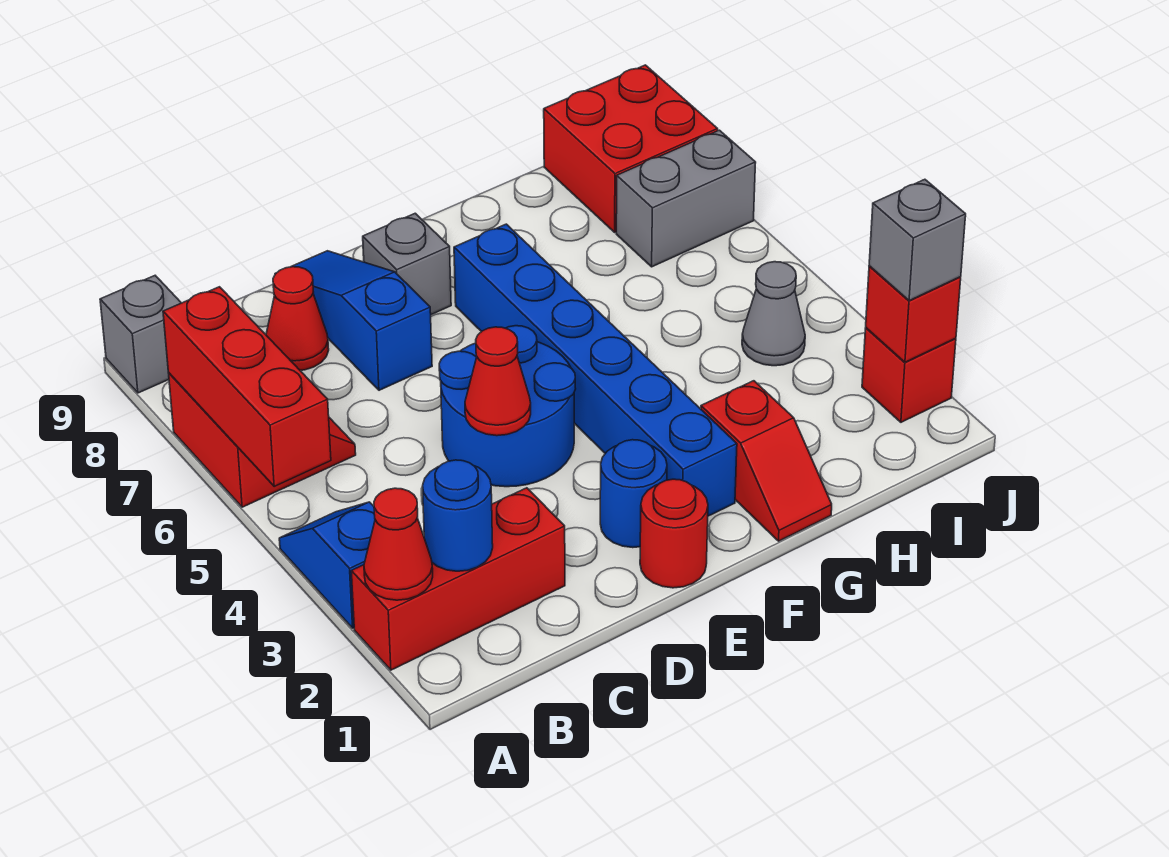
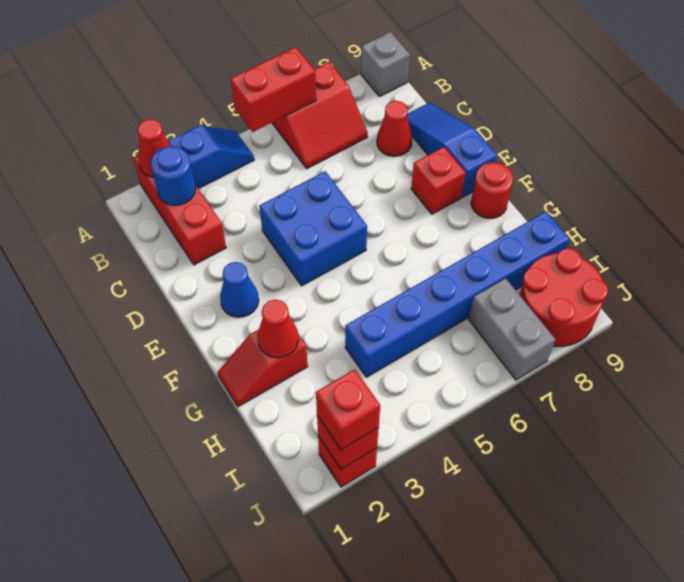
red 1x3 brick [163,287,331,486] -> red 1x2 brick [231,47,316,132]
blue 2x2 round brick [439,326,576,487] -> blue 2x2 brick [259,171,367,286]
red 1x1 cone [465,327,531,436] -> red 1x1 cone moved to [257,300,299,358]
blue 1x3 slope [275,251,432,390] -> blue 1x3 slope turned to [407,102,497,197]
red 1x1 round brick [640,479,708,588] -> red 1x1 round brick moved to [471,162,513,218]
blue 1x1 round brick [600,440,667,548] -> blue 1x1 cone [220,262,259,317]
grey 1x1 brick [363,213,451,315] -> red 1x1 brick [411,147,466,214]
blue 1x6 brick [454,224,737,516] -> blue 1x6 brick moved to [345,212,570,377]
grey 1x1 cone [742,262,805,366] -> none
red 2x2 brick [544,65,718,232] -> red 2x2 round brick [520,248,608,346]
grey 1x1 brick [869,179,966,301] -> red 1x1 brick [316,369,380,450]

